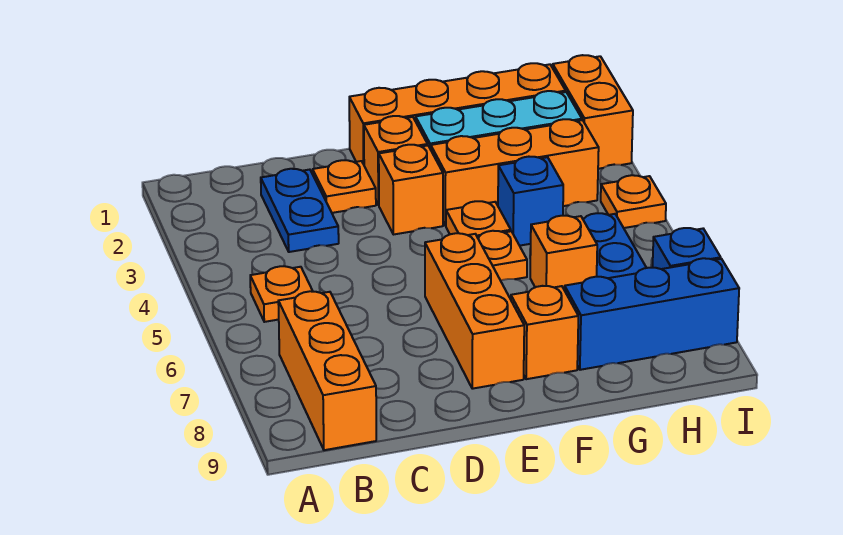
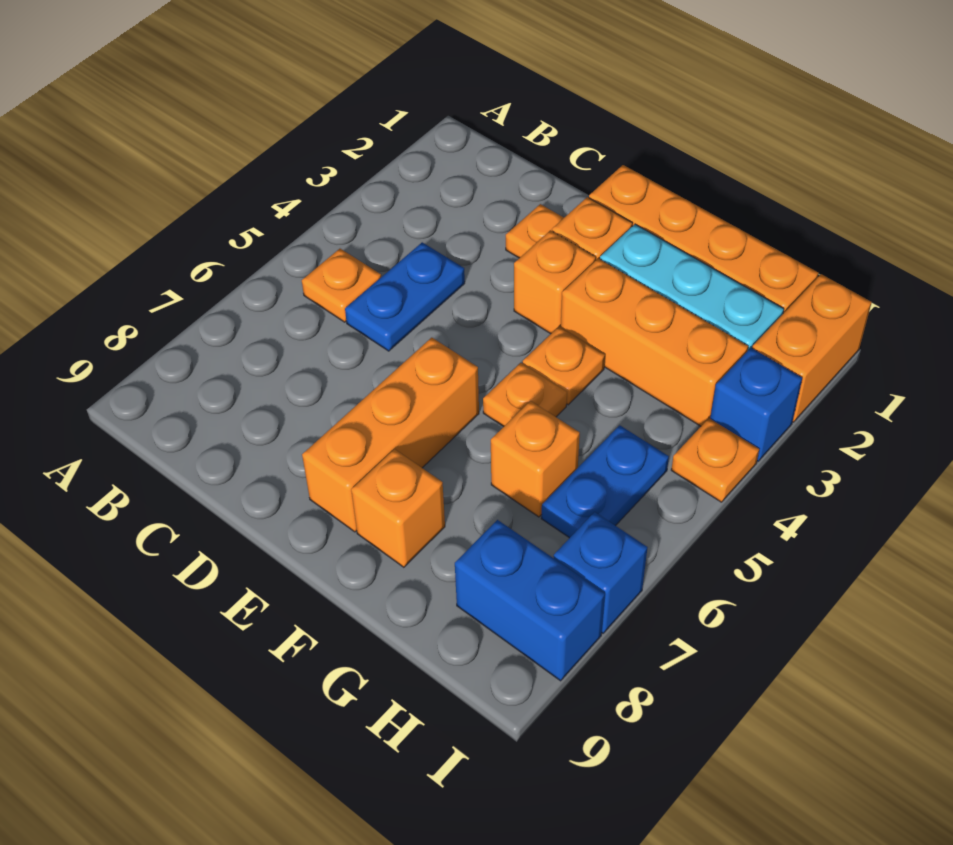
orange 1x3 brick [278,291,376,450] -> none
blue 1x2 plate [261,169,339,252] -> blue 1x2 plate moved to [345,242,465,351]
blue 1x1 brick [498,157,563,246] -> blue 1x1 brick moved to [710,348,802,461]
blue 1x3 brick [565,258,739,370] -> blue 1x2 brick [455,520,605,681]

